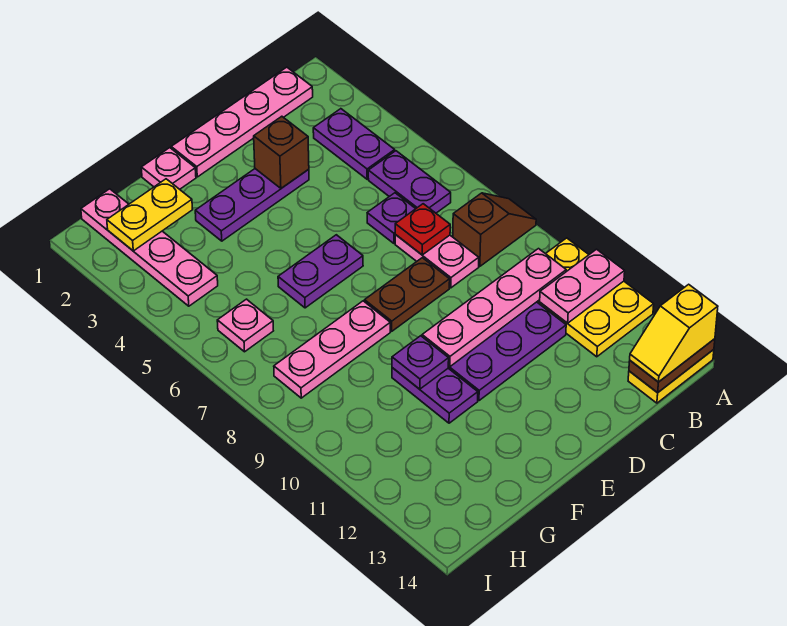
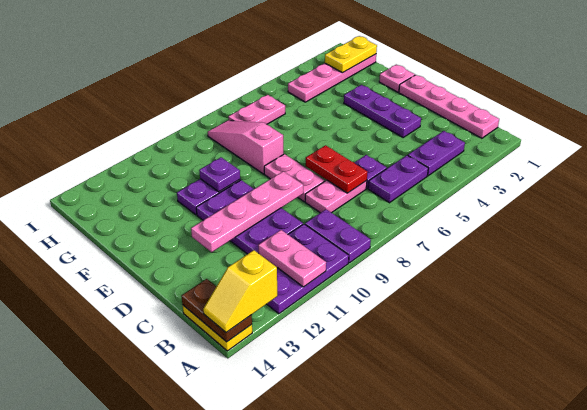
brown 1x2 slope [453,193,536,266] -> none
yellow 2x3 plate [537,238,654,357] -> purple 2x3 plate [267,224,349,314]
yellow 1x2 slope [630,284,718,382] -> yellow 1x2 slope turned to [203,250,277,332]
pink 1x4 plate [422,249,566,367] -> pink 1x4 plate turned to [191,171,303,252]
red 1x1 plate [395,204,450,255] -> red 1x2 plate [306,145,367,193]
brown 1x1 brick [254,116,309,188] -> none
brown 1x2 plate [365,258,450,331] -> pink 1x2 plate [264,154,325,202]
purple 1x2 plate [278,235,363,308] -> purple 1x2 plate moved to [305,209,371,263]
pink 1x3 plate [274,301,390,398] -> pink 1x3 slope [208,121,283,174]
yellow 1x2 plate [107,179,193,251] -> yellow 1x2 plate turned to [325,36,377,73]
pink 1x1 plate [217,299,273,352] -> pink 1x2 plate [228,95,285,124]

